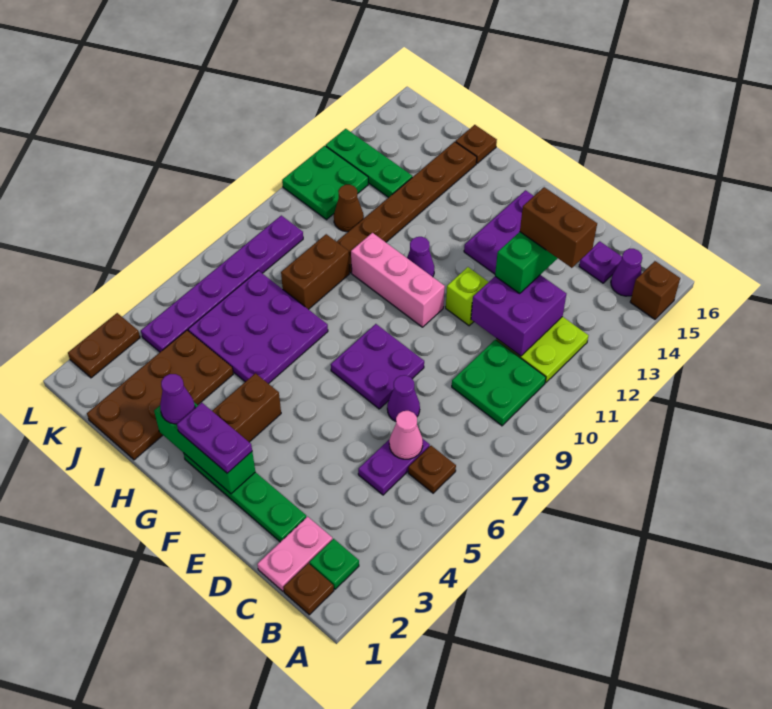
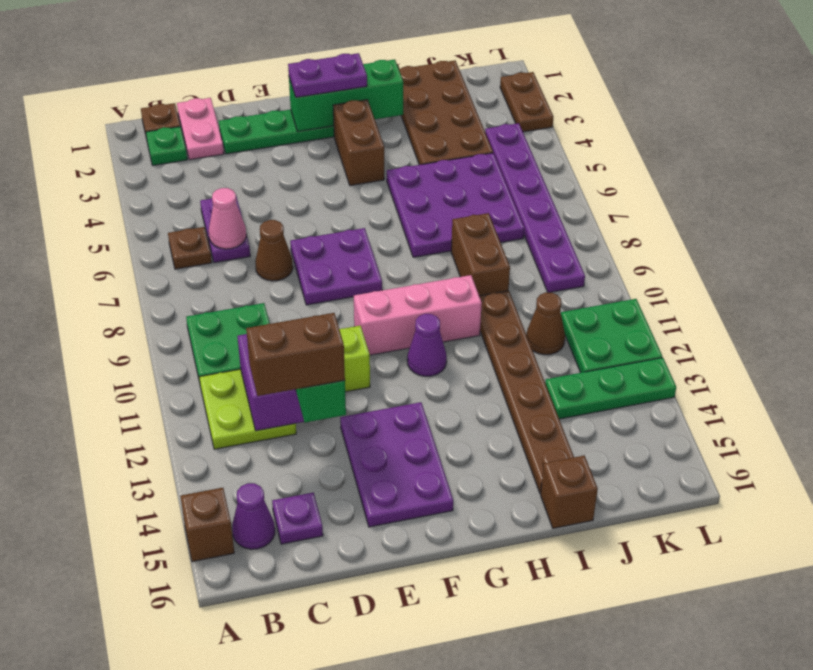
purple 1x1 cone [387,375,420,421] -> brown 1x1 cone [255,220,293,281]
purple 1x1 cone [160,374,195,424] -> none
brown 1x1 plate [456,125,497,163] -> brown 1x1 brick [541,455,598,528]

